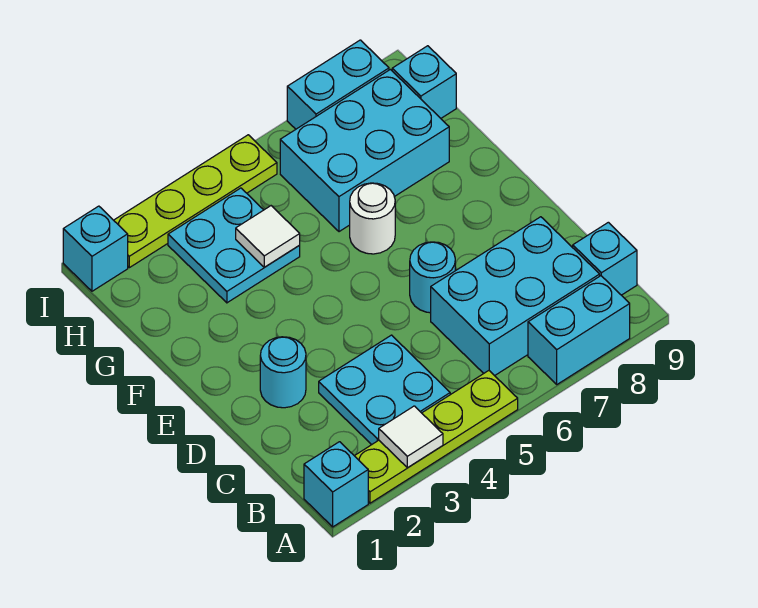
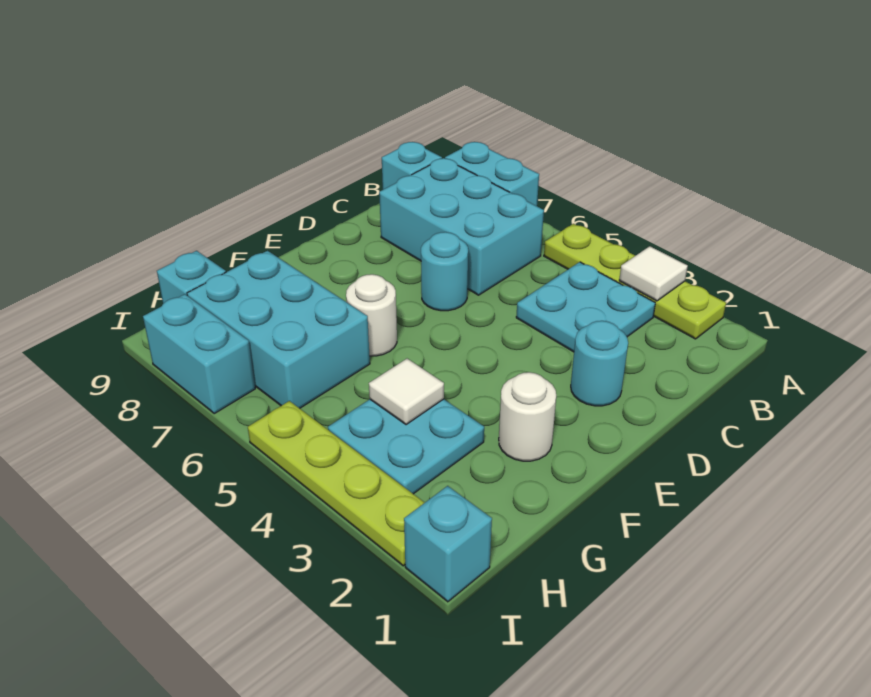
cyan 1x1 brick [304,442,368,527] -> none
none -> white 1x1 round brick [499,372,556,461]

